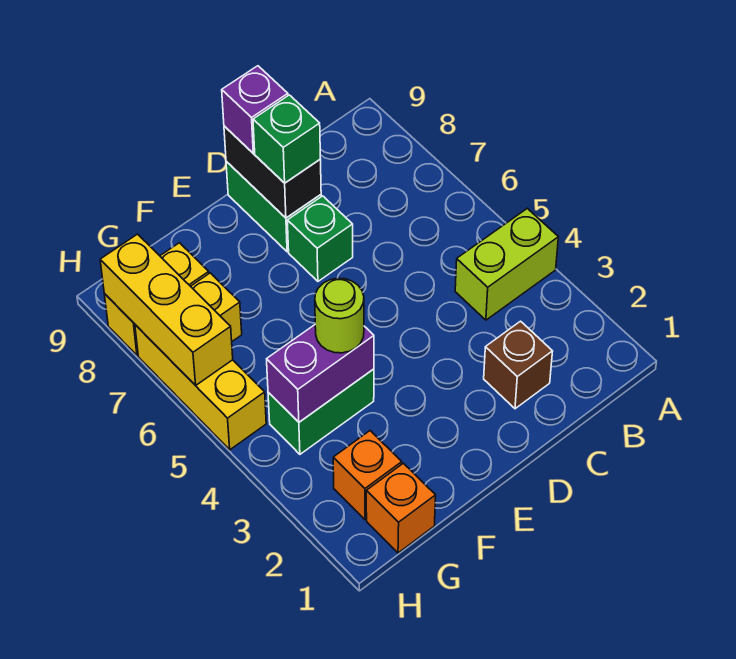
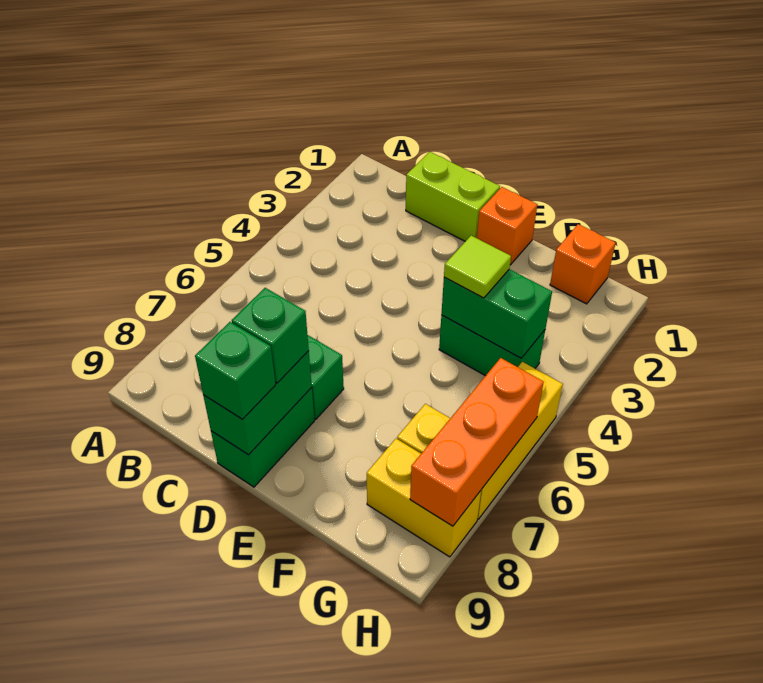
lime 1x2 brick [455,208,558,320] -> lime 1x2 brick moved to [406,152,500,241]
brown 1x1 brick [484,321,553,409] -> none
black 1x2 brick [224,126,321,218] -> green 1x2 brick [203,351,312,455]
purple 1x1 brick [222,66,288,153] -> green 1x1 brick [195,322,276,419]
purple 1x2 brick [267,325,374,422] -> green 1x2 brick [441,269,552,358]
lime 1x1 round brick [315,278,364,353] -> lime 1x1 tile [444,236,511,298]
orange 1x1 brick [333,431,402,519] -> orange 1x1 brick moved to [477,187,537,265]
yellow 1x3 brick [100,234,233,385] -> orange 1x3 brick [410,358,544,526]

